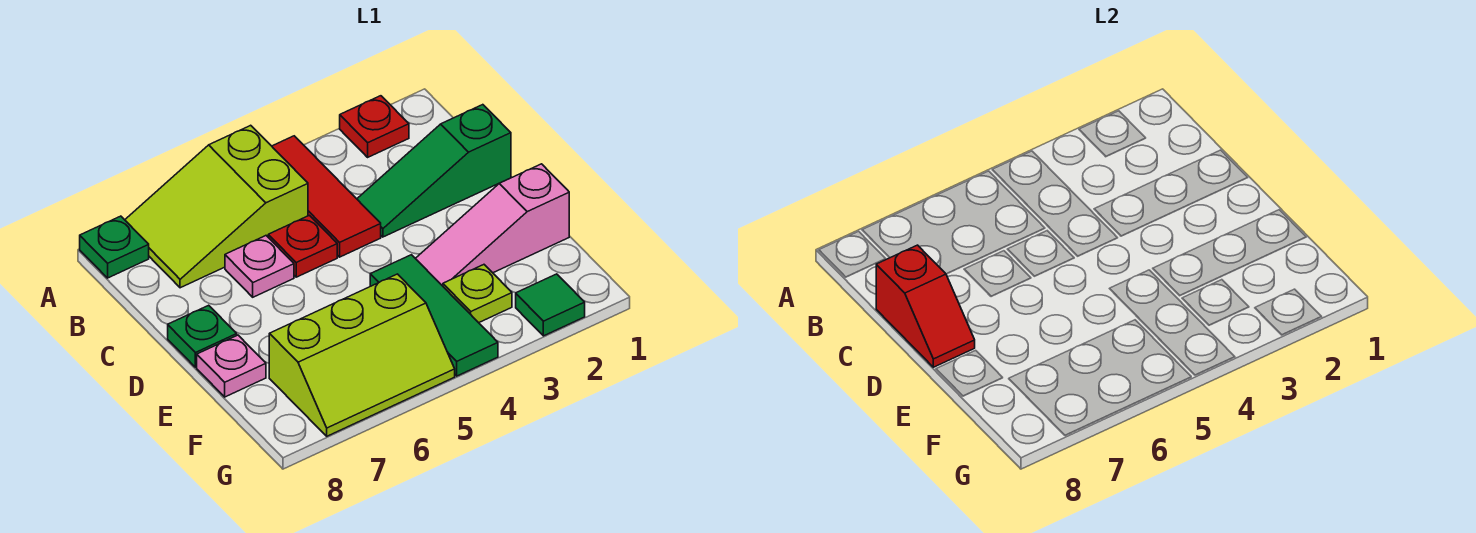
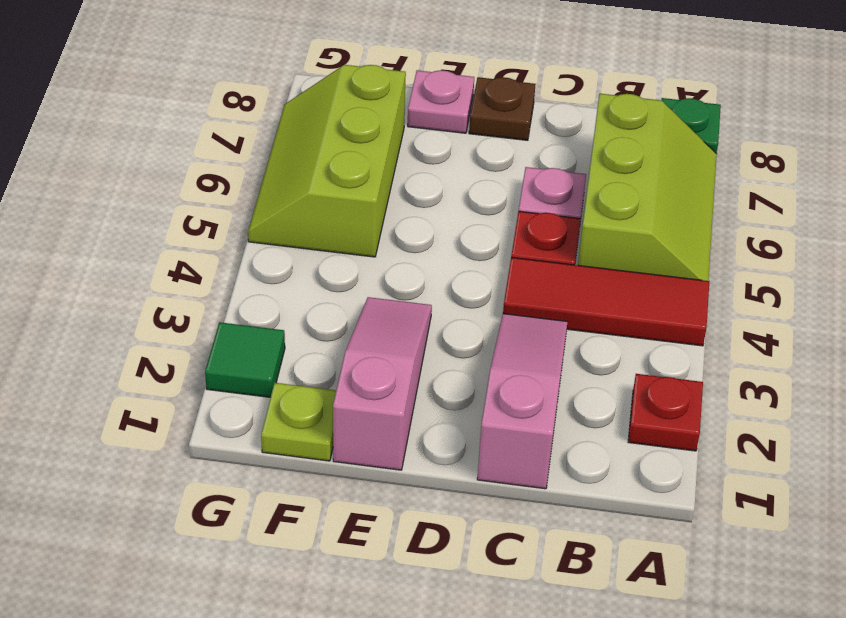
lime 2x3 slope [125,125,308,288] -> lime 2x3 slope turned to [578,94,717,281]
green 1x3 slope [357,105,511,237] -> pink 1x3 slope [477,314,567,489]
red 1x2 slope [876,245,975,367] -> none
green 1x1 plate [168,305,237,367] -> brown 1x1 plate [469,77,536,140]
green 1x3 tile [370,255,498,376] -> none
lime 1x1 plate [443,265,512,323] -> lime 1x1 plate moved to [261,383,336,461]

